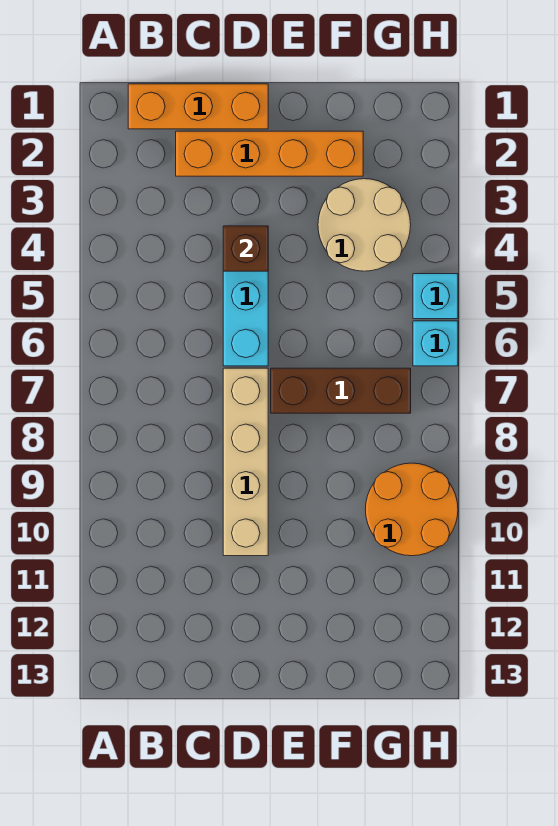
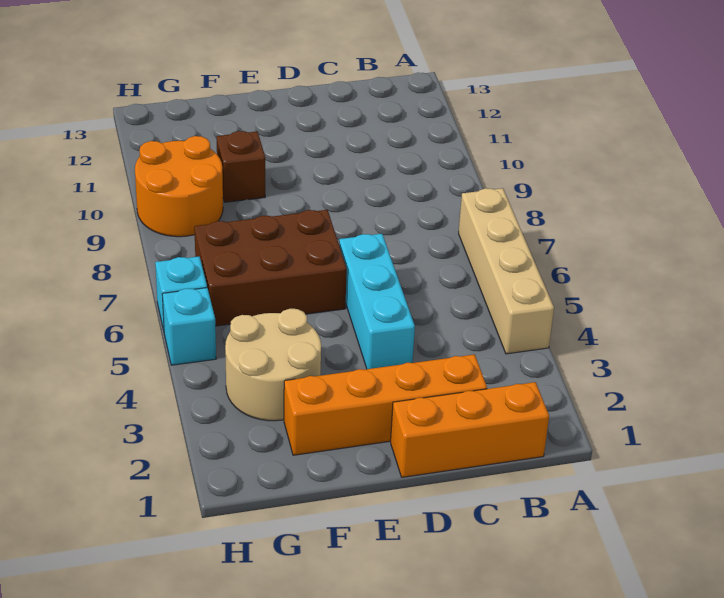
brown 1x1 brick [223,226,268,271] -> brown 1x1 brick moved to [217,131,265,202]
tan 1x4 brick [223,368,268,556] -> tan 1x4 brick moved to [459,188,554,354]
brown 1x3 brick [271,368,411,413] -> brown 2x3 brick [194,210,347,326]

